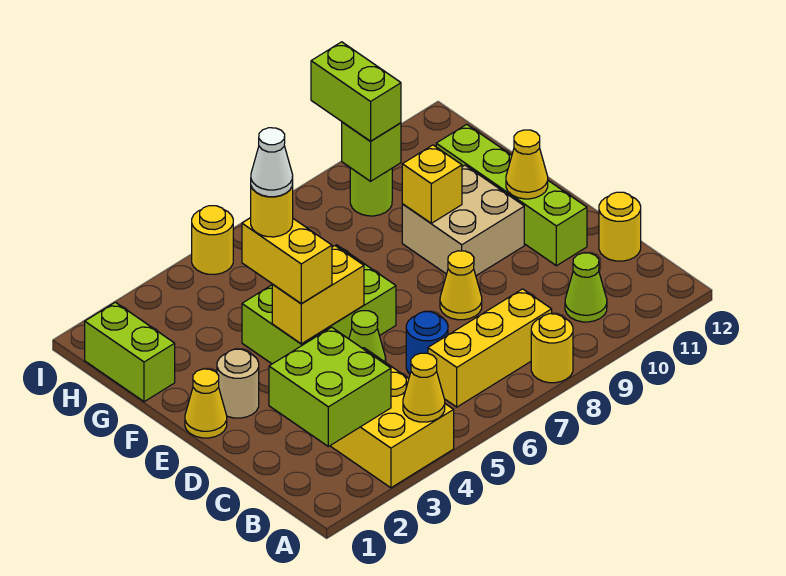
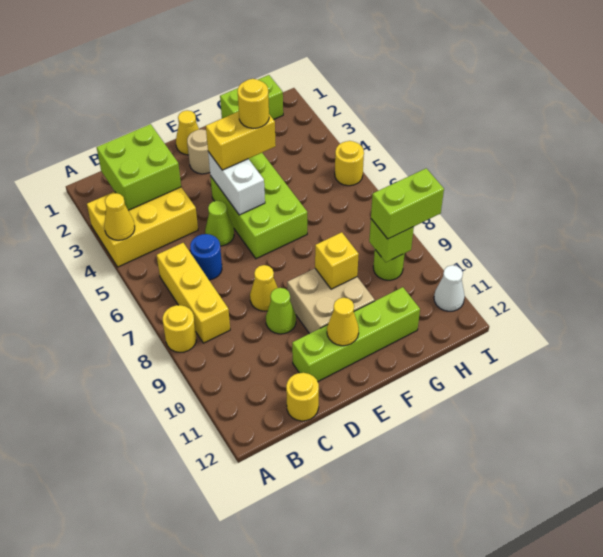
lime 1x1 cone [565,253,607,322] -> lime 1x1 cone moved to [266,288,296,334]
yellow 1x2 brick [272,246,364,344] -> white 1x2 brick [208,152,265,215]
white 1x1 cone [251,128,293,197] -> white 1x1 cone moved to [434,265,465,311]

